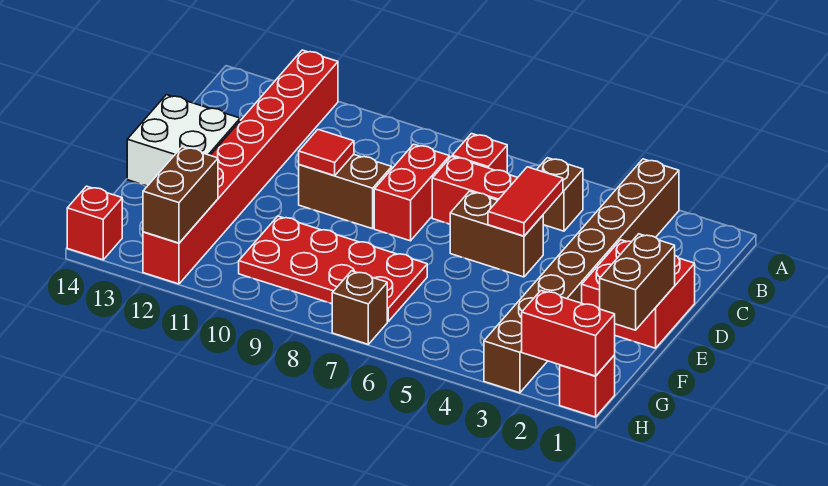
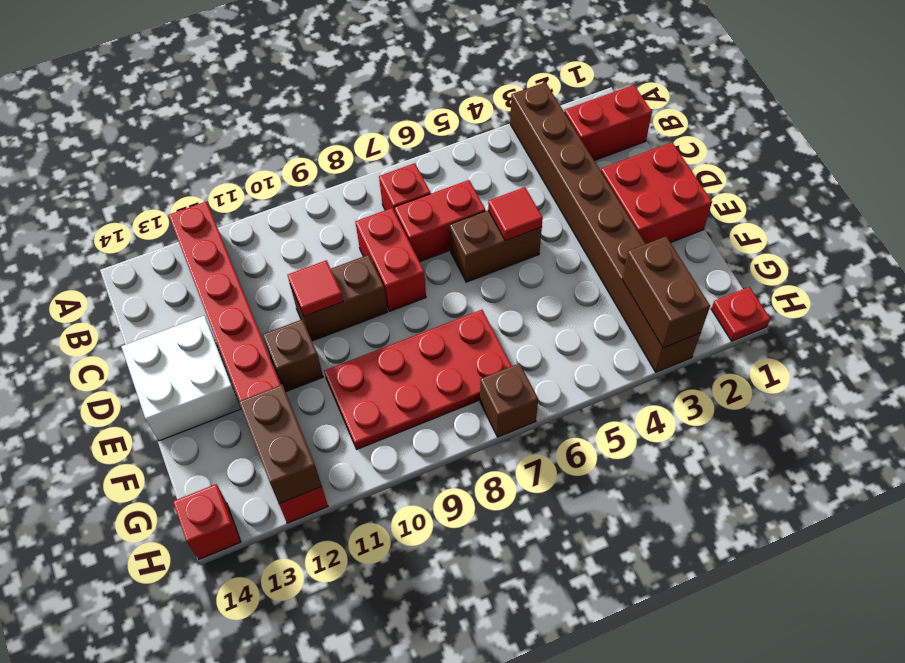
brown 1x1 brick [537,158,583,231] -> brown 1x1 brick moved to [263,319,323,392]
red 1x2 tile [488,167,563,236] -> red 1x1 tile [488,187,543,241]
brown 1x2 brick [600,234,675,330] -> brown 1x2 brick moved to [622,236,710,348]
red 1x1 brick [560,355,615,417] -> red 1x1 plate [711,287,770,341]
red 1x2 brick [522,291,615,376] -> red 1x2 brick moved to [564,85,652,160]

